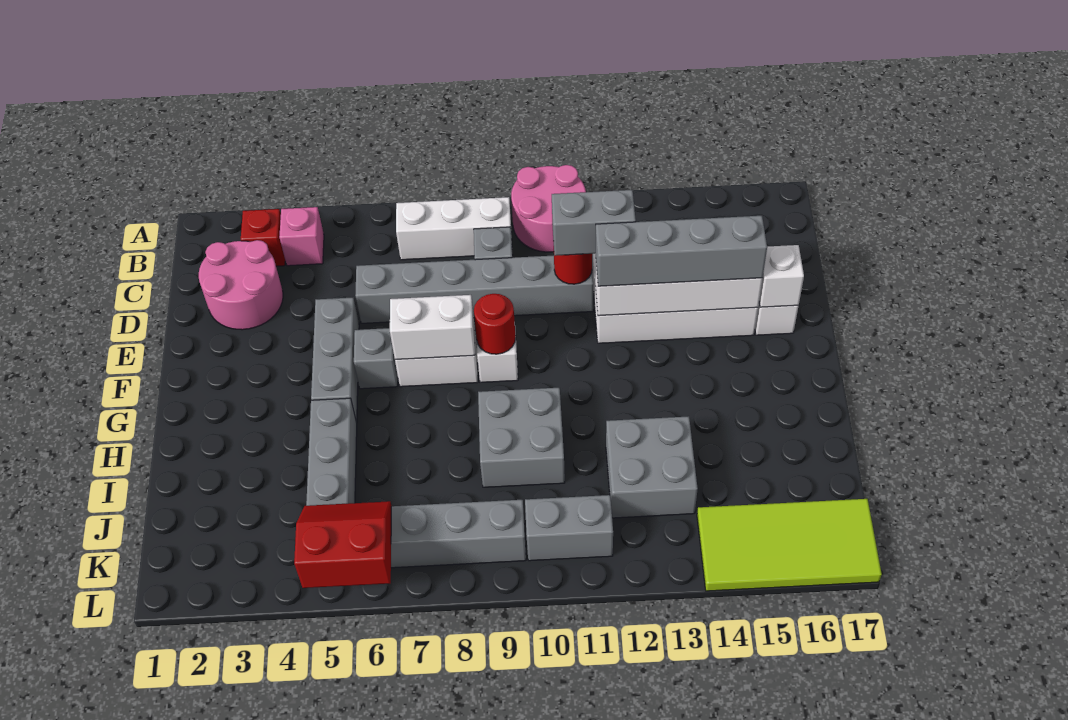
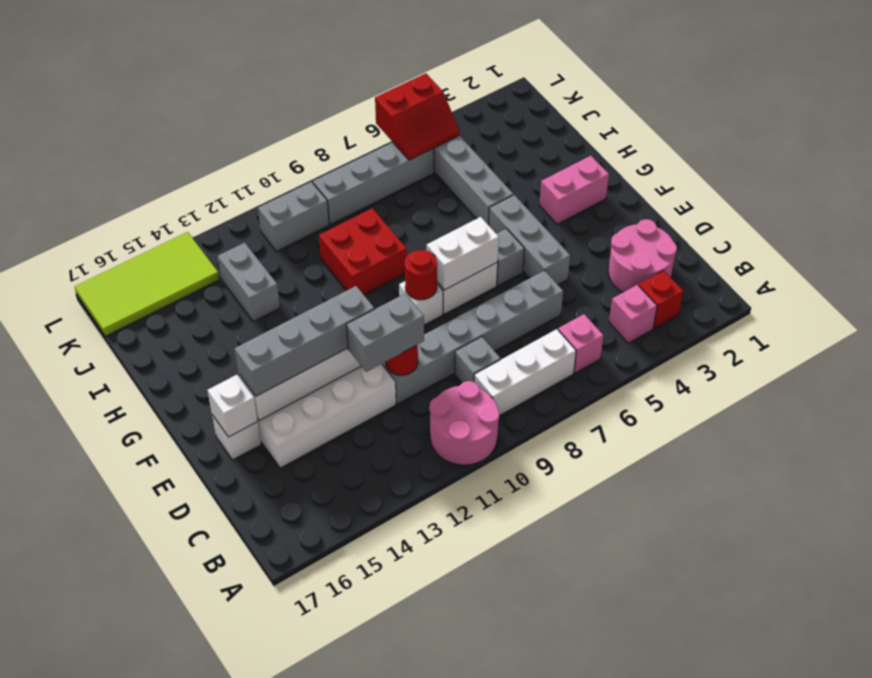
none -> pink 1x1 brick [558,314,603,373]
none -> pink 1x2 brick [540,156,609,224]
grey 2x2 brick [478,388,565,487] -> red 2x2 brick [319,208,407,295]
grey 2x2 brick [606,416,698,518] -> grey 1x2 brick [218,243,280,322]

